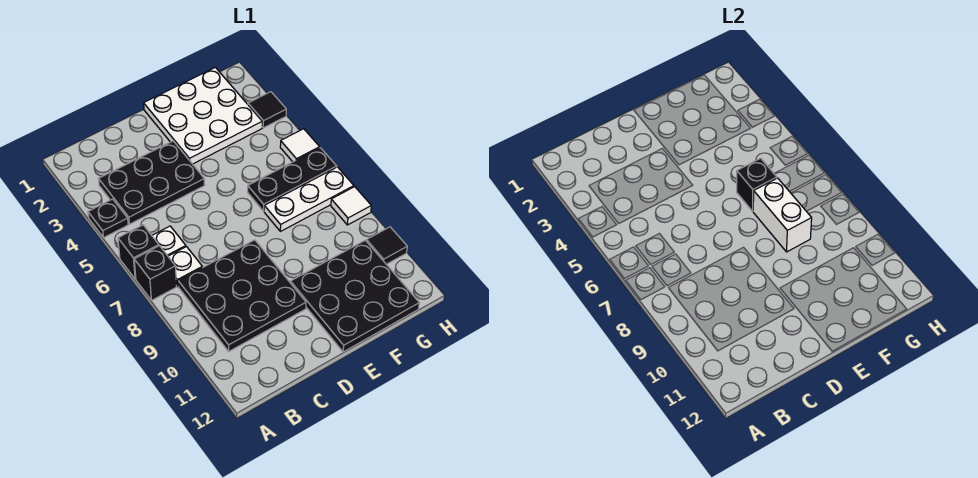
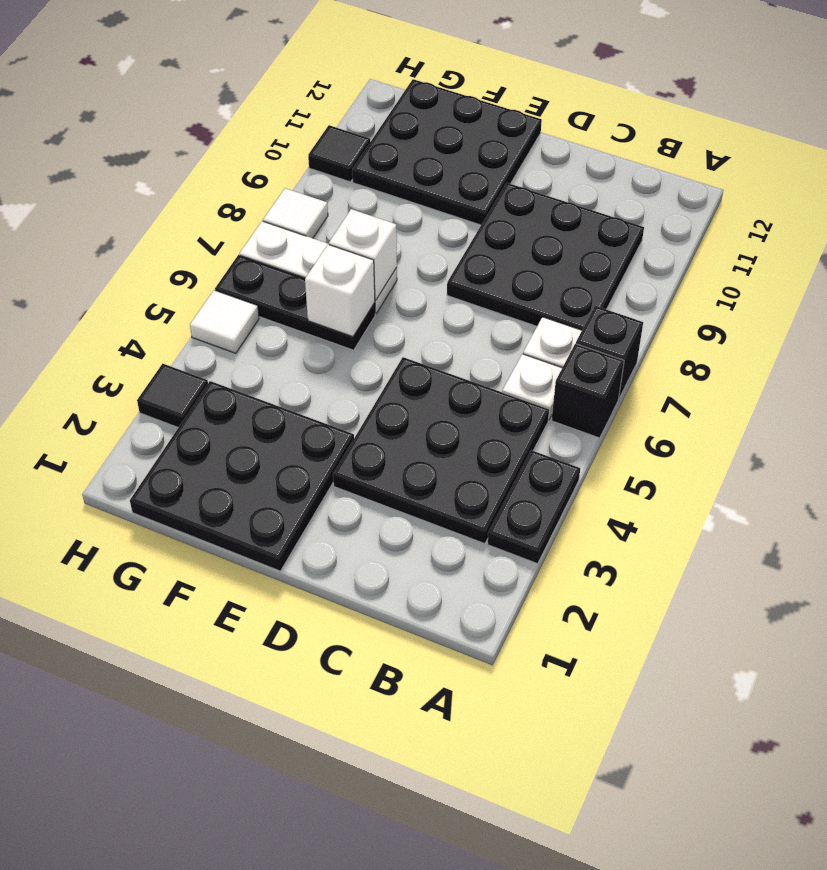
black 1x1 plate [88,199,128,238] -> black 1x2 plate [488,450,580,564]
black 2x3 plate [99,141,205,224] -> black 3x3 plate [333,357,549,544]
white 3x3 plate [144,67,262,164] -> black 3x3 plate [130,381,354,571]
black 1x1 brick [737,158,777,211] -> white 1x1 brick [305,245,375,337]
white 1x2 brick [753,178,812,252] -> white 1x1 brick [329,209,397,300]

